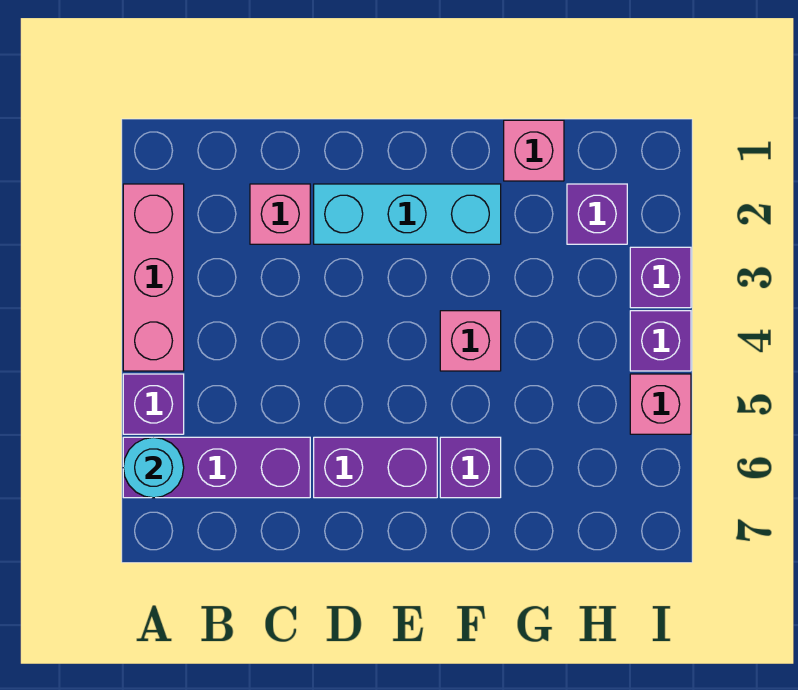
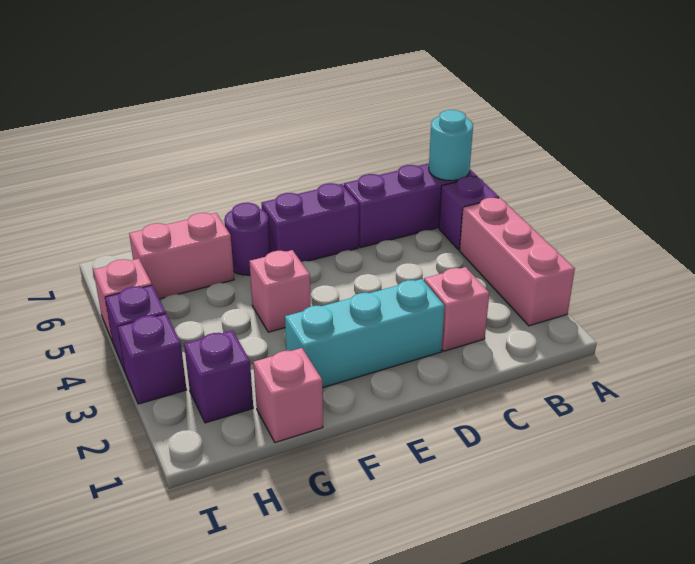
purple 1x1 brick [440,437,501,498] -> purple 1x1 round brick [224,203,270,275]
none -> pink 1x2 brick [129,213,234,299]

